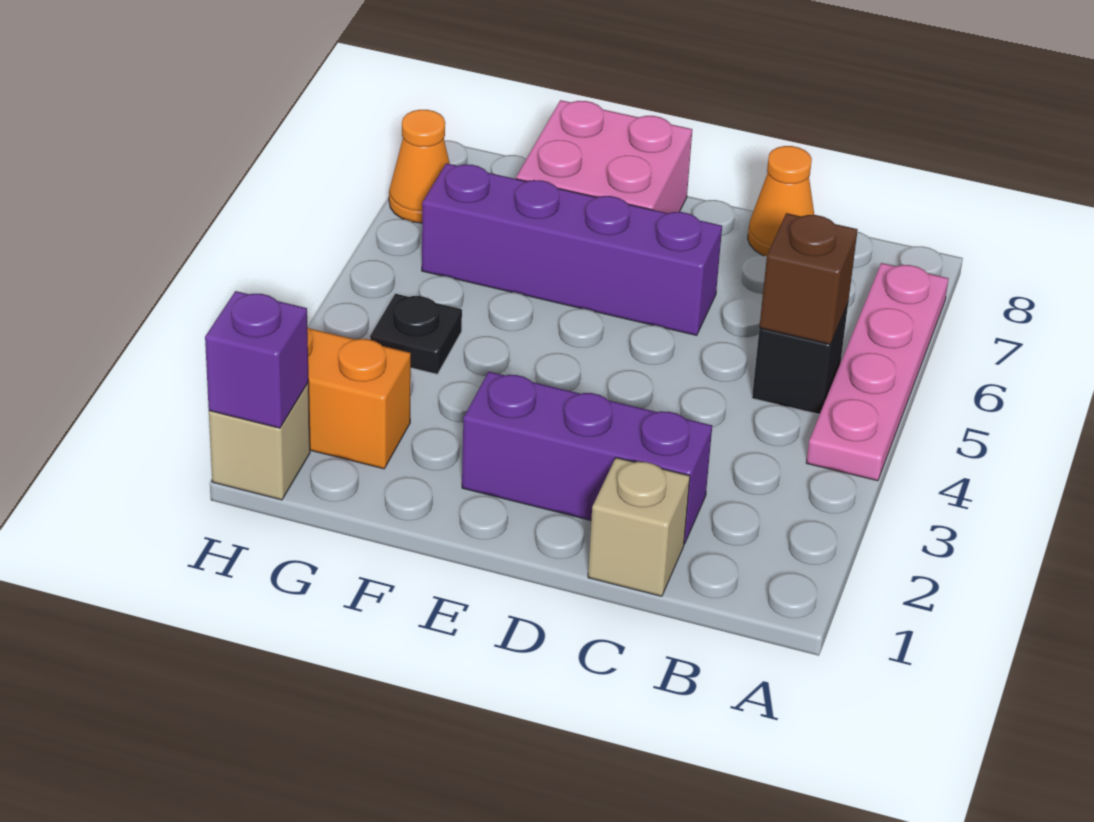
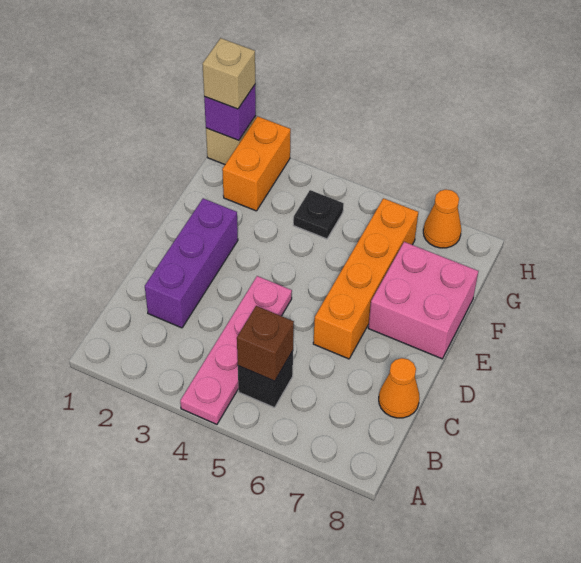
pink 1x4 plate [806,263,949,481] -> pink 1x4 plate turned to [180,276,292,424]
tan 1x1 brick [588,458,690,596] -> tan 1x1 brick moved to [202,38,255,109]
purple 1x4 brick [422,163,722,335] -> orange 1x4 brick [313,198,418,359]

